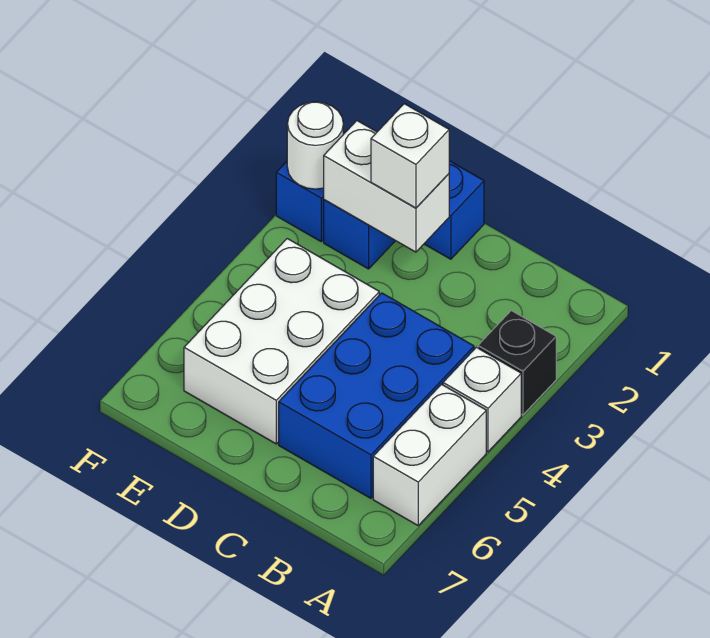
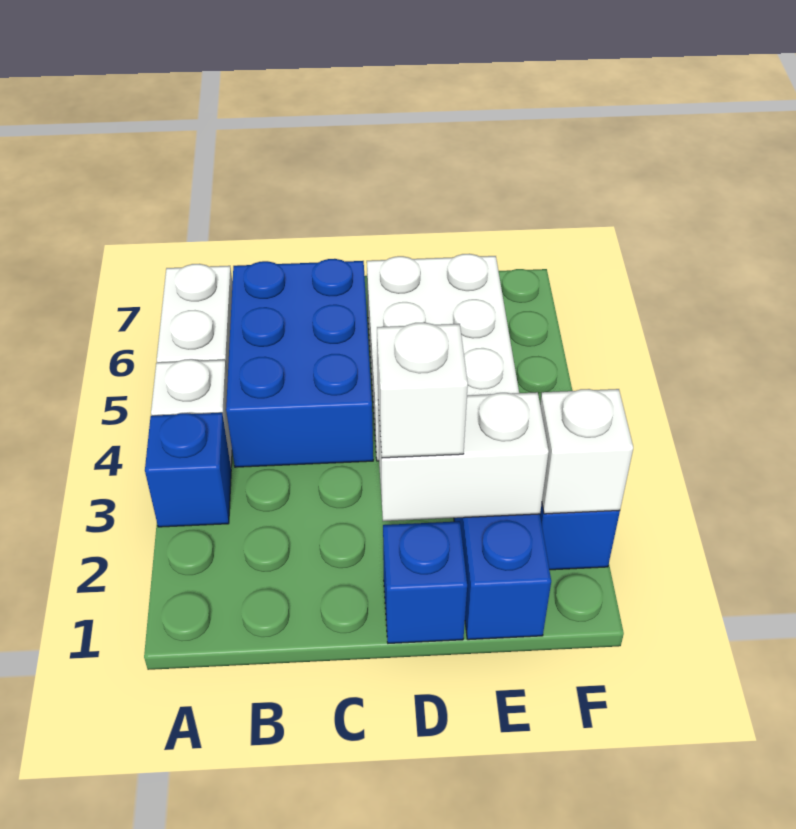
black 1x1 brick [478,311,556,415] -> blue 1x1 brick [145,413,231,527]
white 1x1 round brick [287,102,343,189] -> white 1x1 brick [540,389,633,514]

